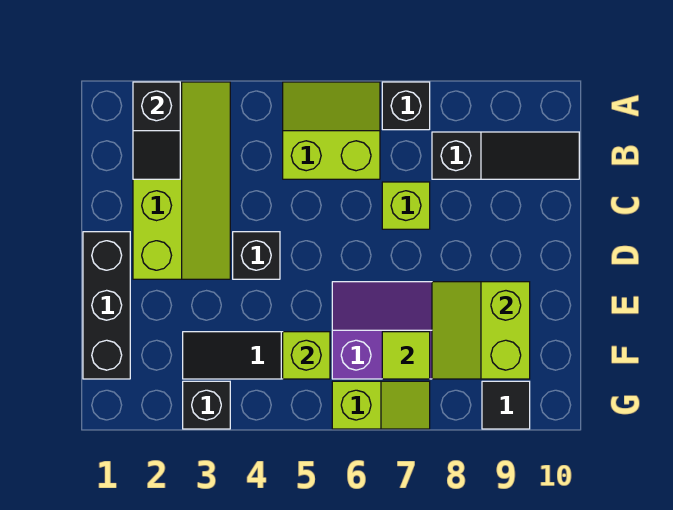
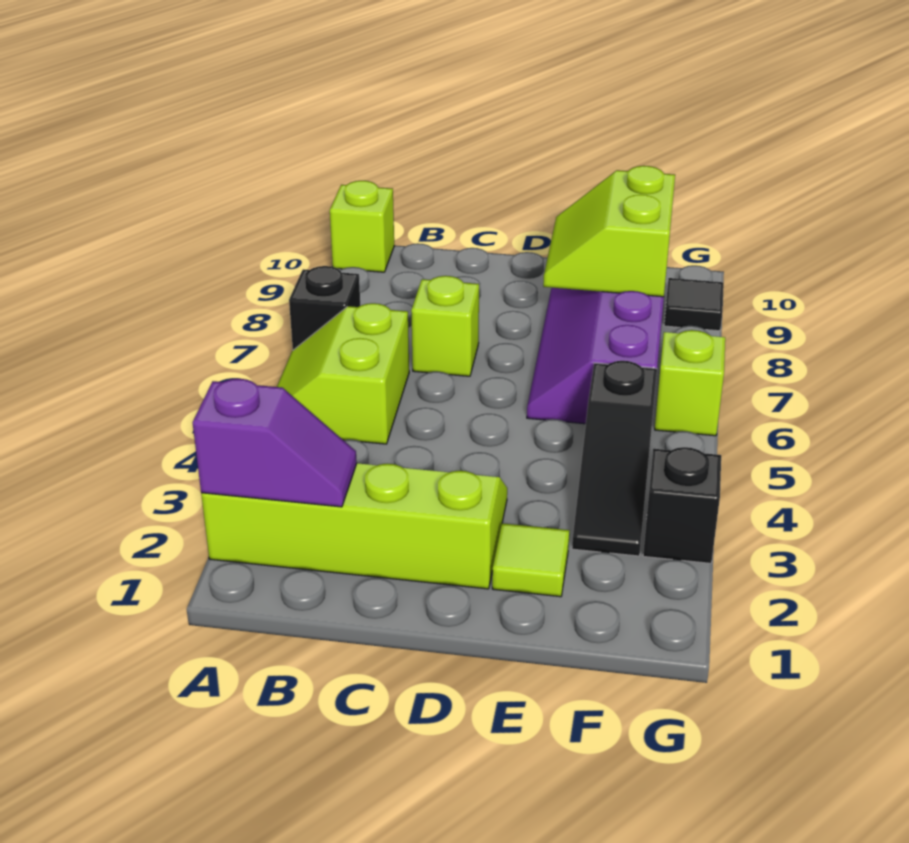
black 1x2 slope [133,82,180,179] -> purple 1x2 slope [193,379,357,507]
black 1x3 slope [432,132,579,179] -> none
black 1x3 brick [83,232,130,379] -> none
black 1x1 brick [233,232,280,279] -> none
lime 2x2 slope [432,282,530,379] -> lime 2x2 slope turned to [543,166,675,297]
lime 1x1 brick [283,332,330,379] -> lime 1x1 brick moved to [330,181,394,272]
lime 1x1 tile [382,332,430,379] -> lime 1x1 tile moved to [492,523,569,597]

